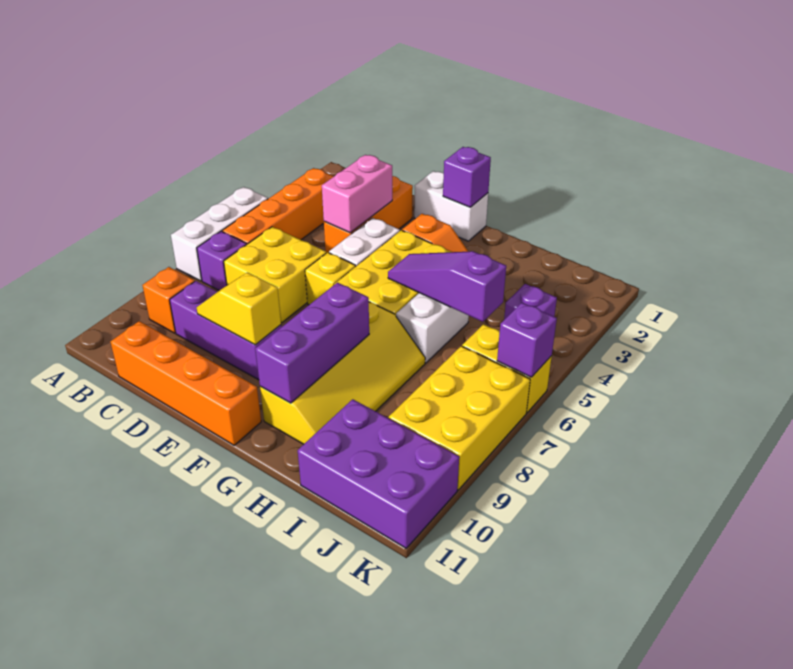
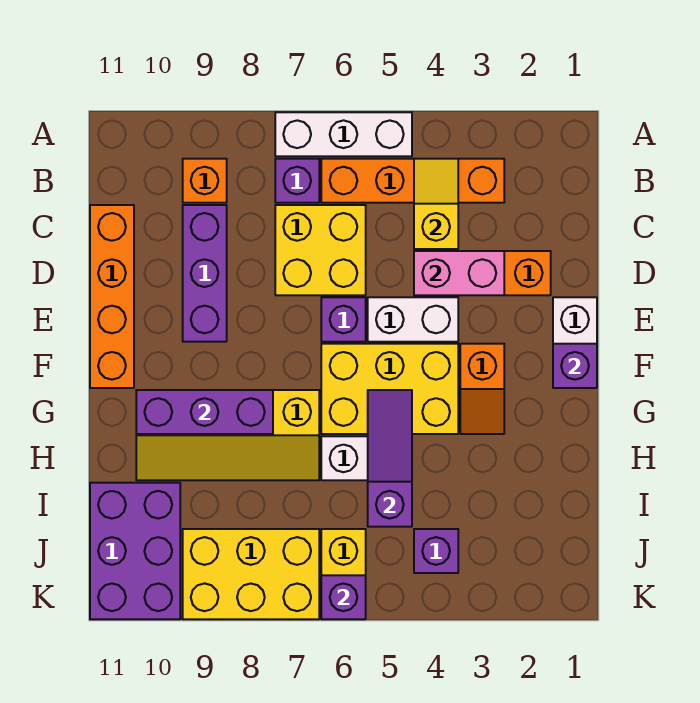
yellow 1x2 slope [197,272,281,345] -> yellow 1x2 slope moved to [414,159,458,249]
yellow 1x1 brick [305,252,355,305] -> purple 1x1 brick [321,297,366,342]

